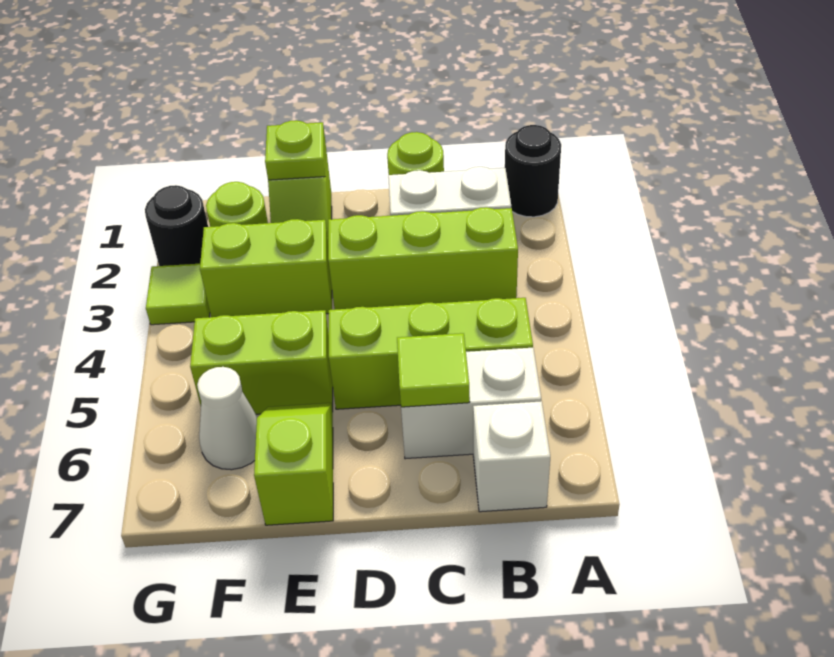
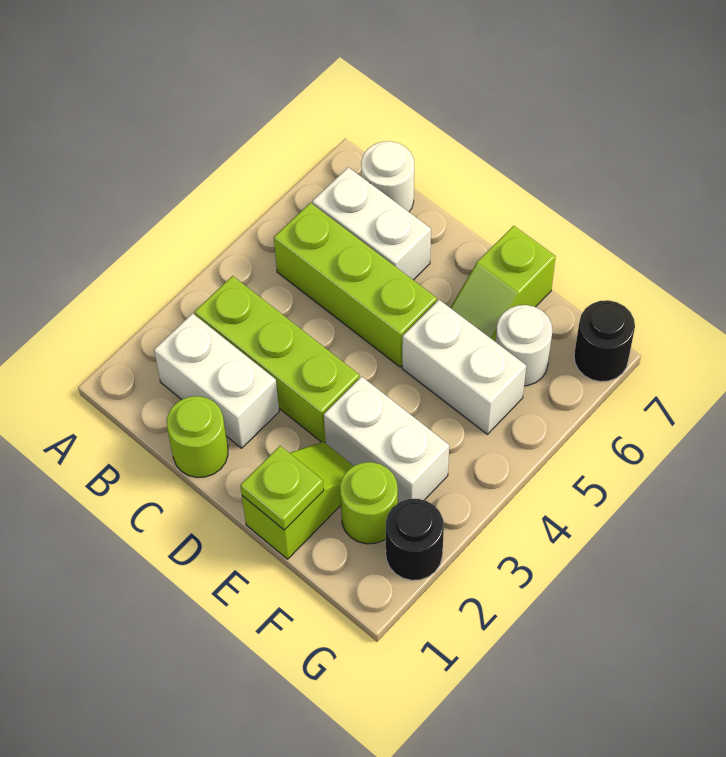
black 1x1 round brick [505,125,561,217] -> black 1x1 round brick moved to [574,300,635,382]
white 1x1 brick [473,401,550,512] -> white 1x1 round brick [361,141,414,212]
lime 1x1 tile [397,333,470,407] -> none
lime 1x2 brick [200,219,332,317] -> white 1x2 brick [324,377,449,503]
lime 1x2 brick [190,310,333,414] -> white 1x2 brick [402,300,526,434]
white 1x1 cone [197,367,257,470] -> white 1x1 round brick [496,305,552,386]
lime 1x1 tile [146,264,210,325] -> none

